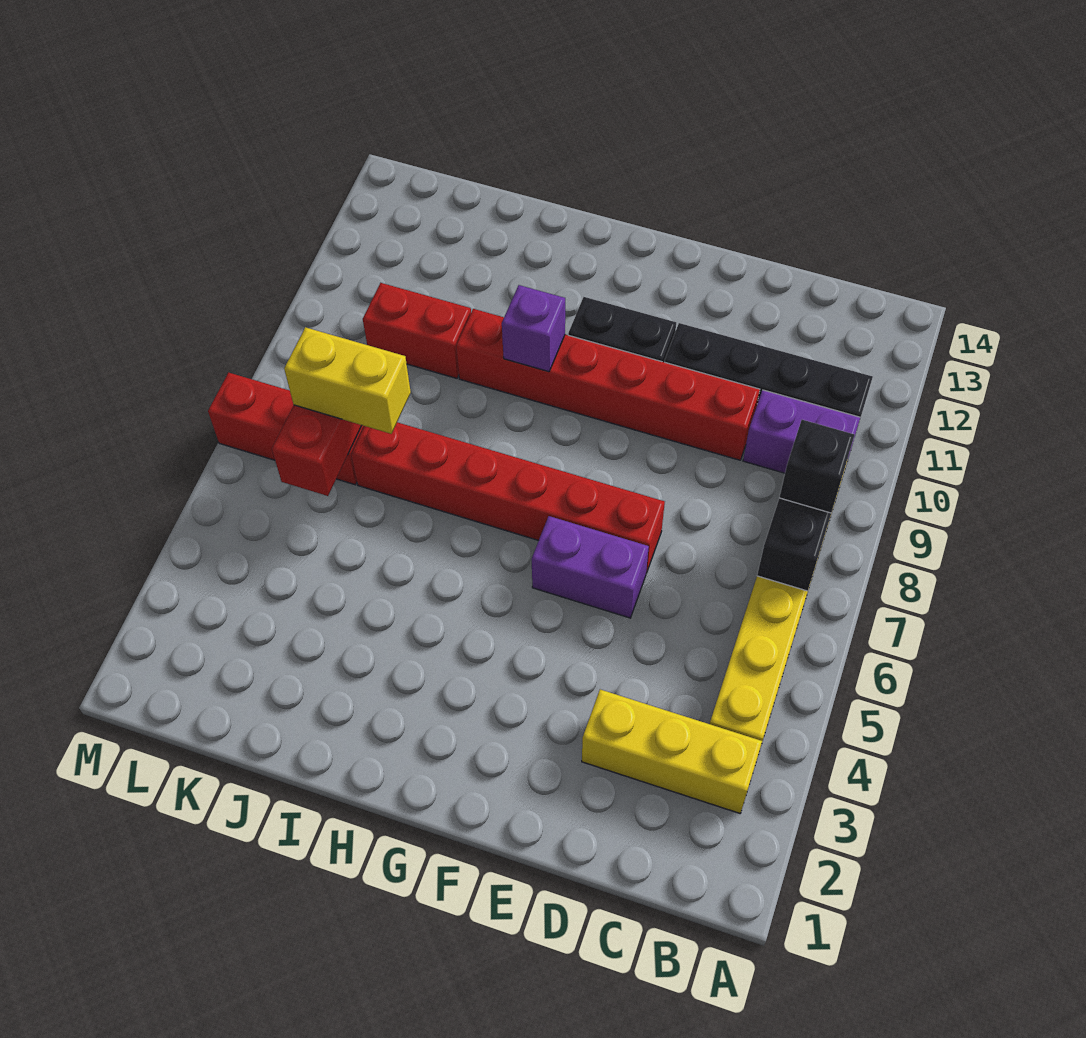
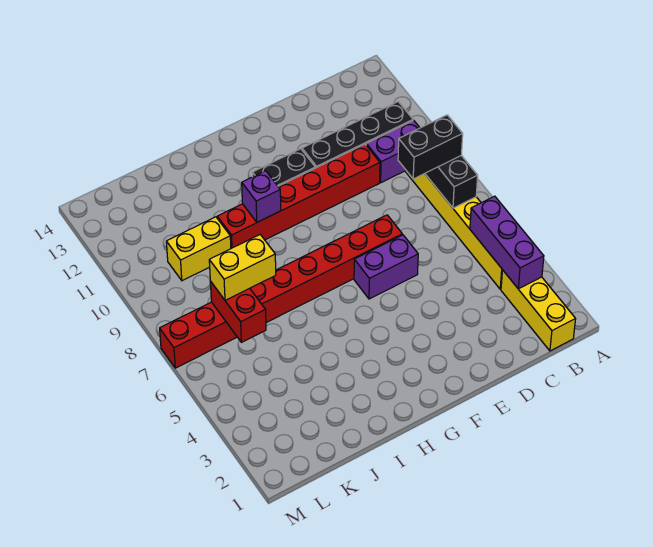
yellow 1x3 brick [582,689,762,813] -> yellow 1x3 brick turned to [501,270,576,351]
none -> purple 1x3 brick [470,196,544,289]
black 1x1 brick [779,420,855,513] -> black 1x2 brick [398,115,463,179]
red 1x2 brick [363,283,471,378] -> yellow 1x2 brick [166,217,231,281]

